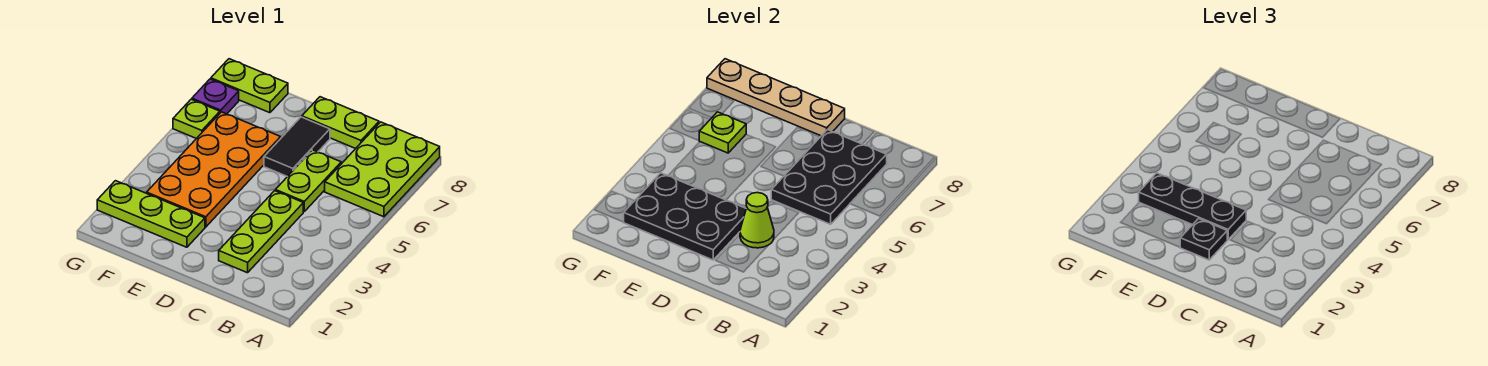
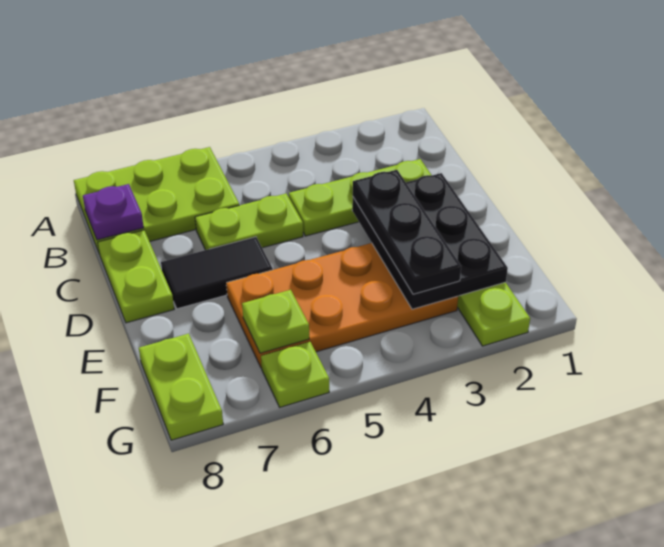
black 2x3 plate [771,130,887,224] -> none
lime 1x1 cone [740,193,774,248] -> none
black 1x1 plate [1180,219,1227,260] -> none
tan 1x4 plate [707,59,845,136] -> none
purple 1x1 plate [192,79,239,114] -> purple 1x1 plate moved to [83,184,144,240]

